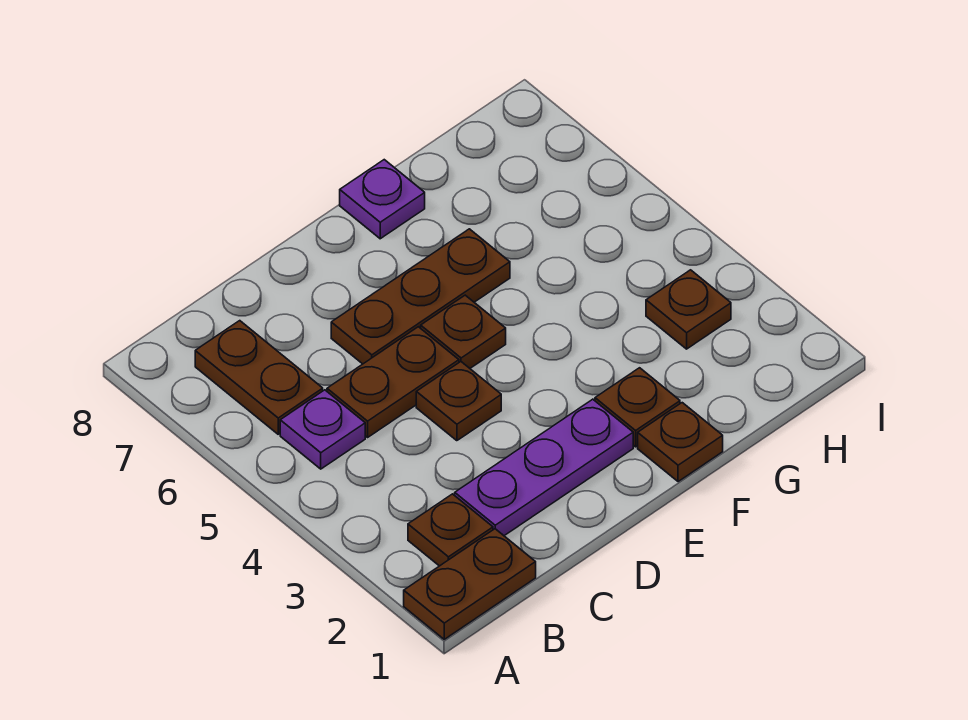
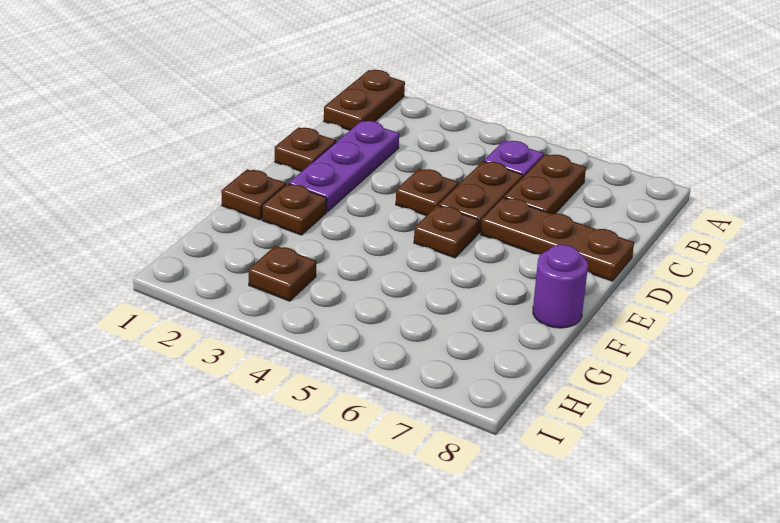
brown 1x1 plate [408,494,493,566] -> brown 1x1 plate moved to [275,127,336,172]
brown 1x2 plate [195,321,323,434] -> brown 1x2 plate turned to [504,154,586,214]
brown 1x3 plate [331,229,510,364] -> brown 1x3 plate turned to [481,197,634,281]
purple 1x1 plate [340,160,425,239] -> purple 1x1 round brick [533,245,588,328]

